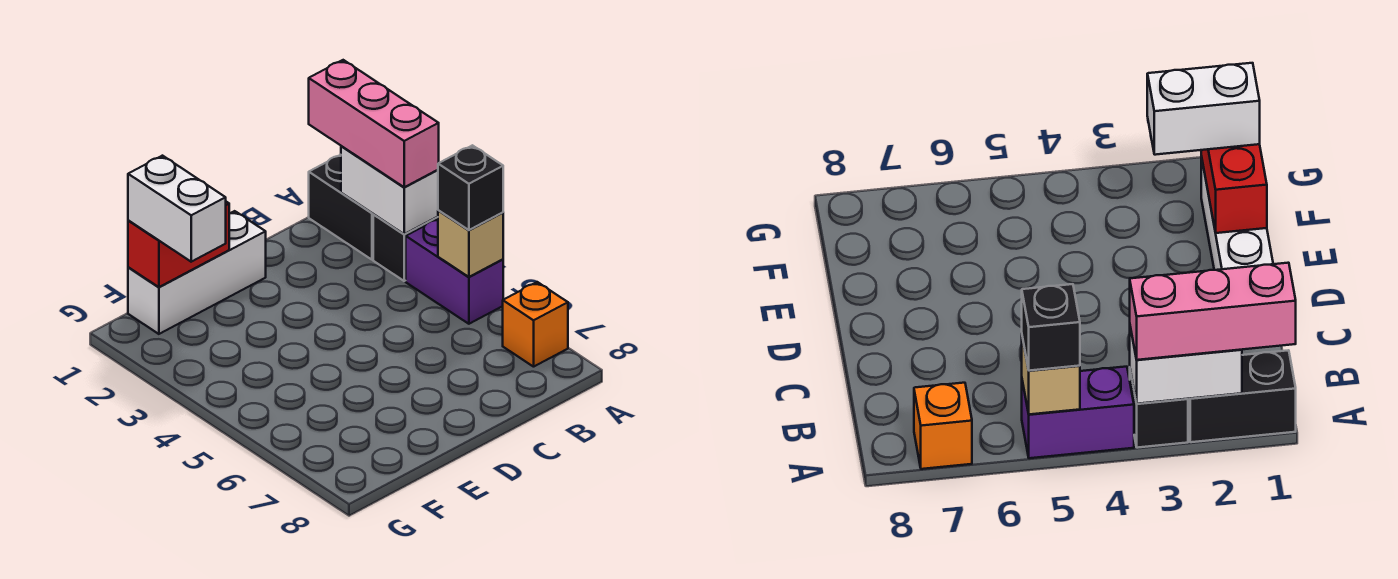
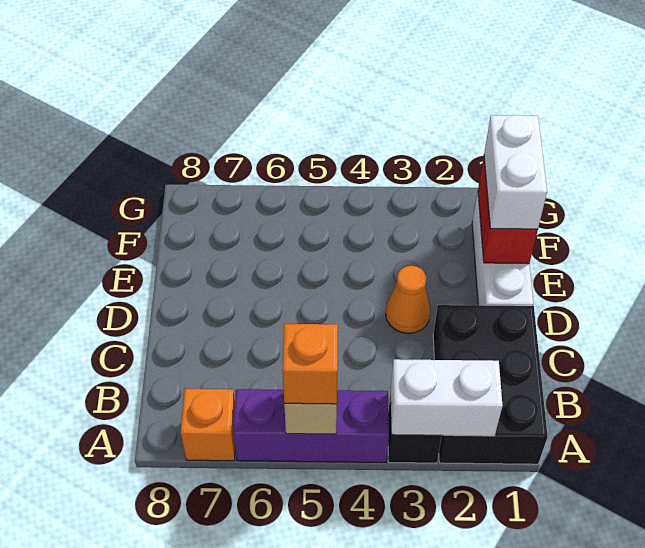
black 1x2 brick [309,155,374,260] -> black 2x3 brick [433,305,548,464]
pink 1x3 brick [309,60,439,187] -> none
purple 1x2 brick [406,219,503,324] -> purple 1x3 brick [233,389,389,463]
black 1x1 brick [438,145,503,230] -> orange 1x1 brick [282,324,338,404]
none -> orange 1x1 cone [386,266,431,333]
white 1x2 brick [128,156,226,262] -> white 1x2 brick turned to [484,115,547,229]

